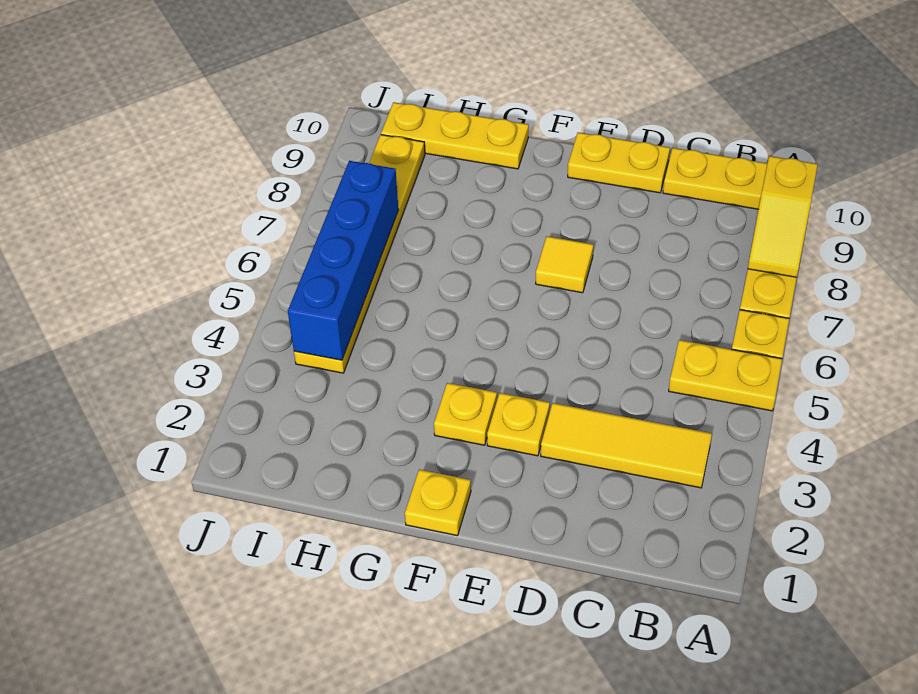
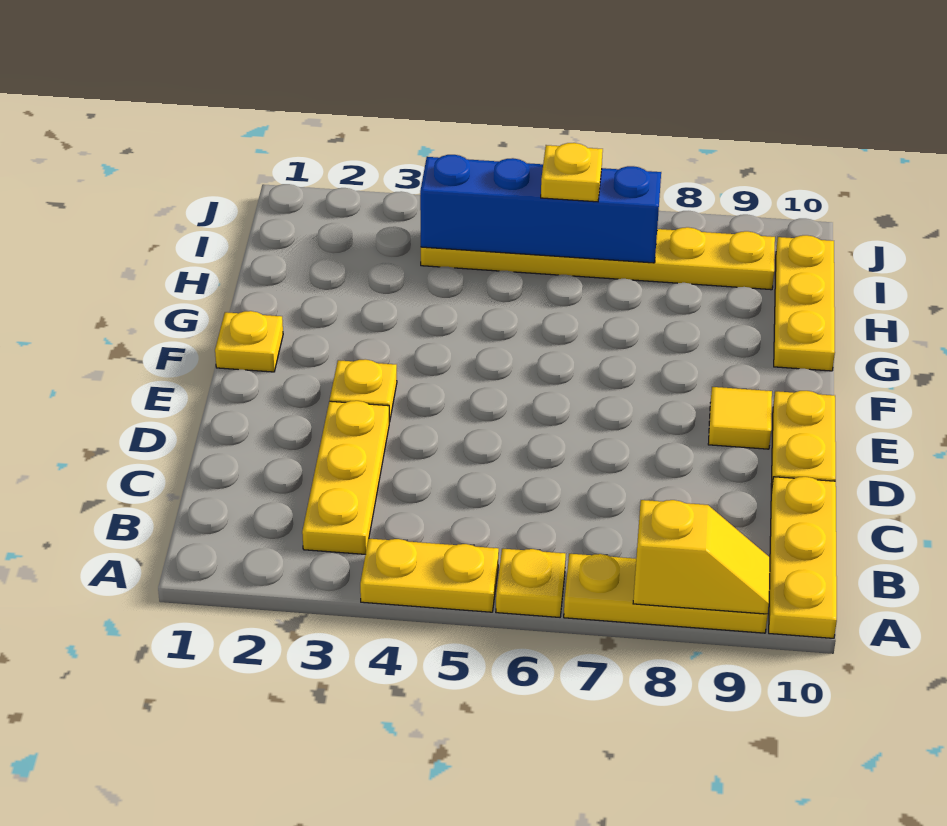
yellow 1x2 plate [669,340,782,411] -> yellow 1x2 plate turned to [360,539,499,612]
yellow 1x2 slope [748,156,818,277] -> yellow 1x2 slope turned to [633,500,770,614]
yellow 1x3 tile [541,403,712,488] -> yellow 1x3 plate [302,401,389,554]
yellow 1x1 tile [536,236,593,293] -> yellow 1x1 tile moved to [708,387,772,449]
yellow 1x1 plate [434,383,497,445] -> yellow 1x1 plate moved to [541,143,603,202]

